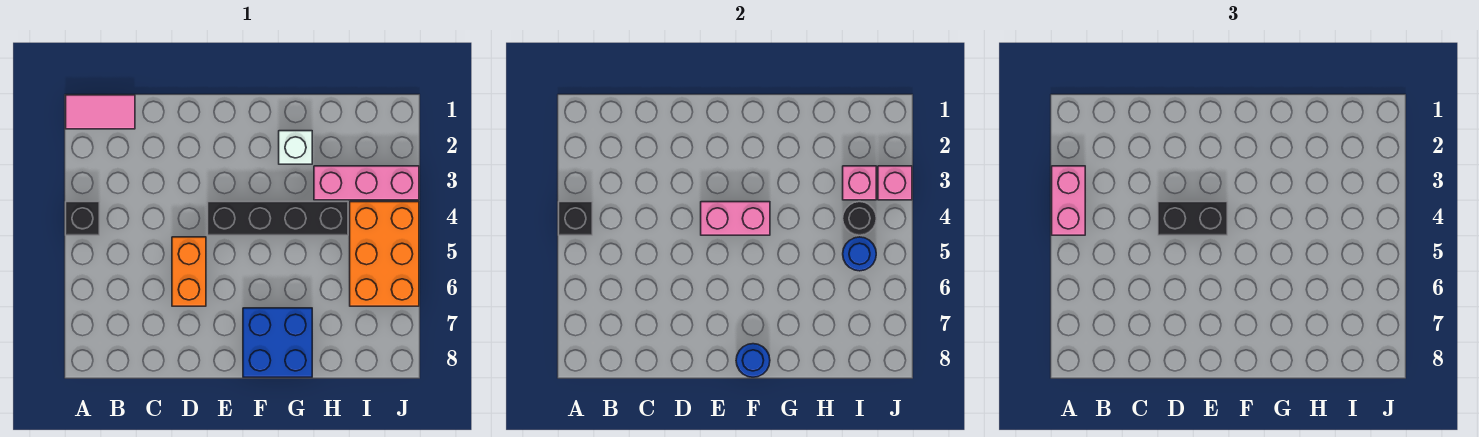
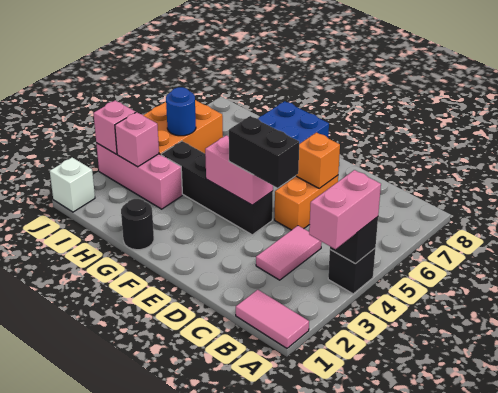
none -> pink 1x2 tile [256,226,322,280]
none -> orange 1x1 brick [296,133,340,188]
blue 1x1 round brick [736,344,770,377] -> none
white 1x1 brick [279,131,312,164] -> white 1x1 brick moved to [50,157,95,212]
black 1x1 round brick [843,202,876,235] -> black 1x1 round brick moved to [121,199,154,250]

